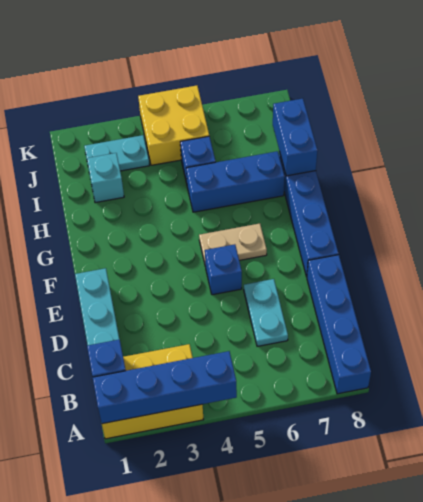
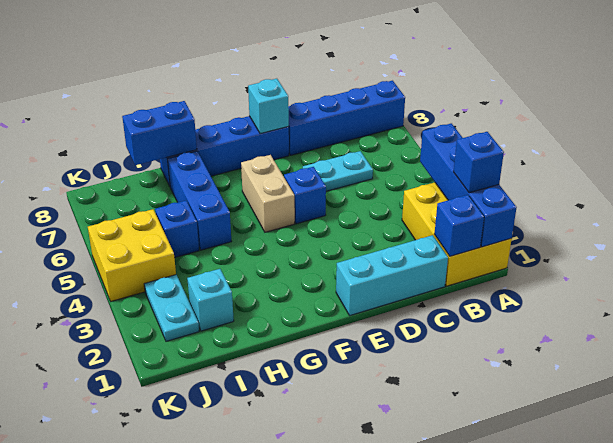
none -> blue 1x1 brick [454,132,504,193]
none -> cyan 1x1 brick [248,79,289,134]
tan 1x2 plate [199,224,267,263] -> tan 1x2 brick [241,155,295,232]

